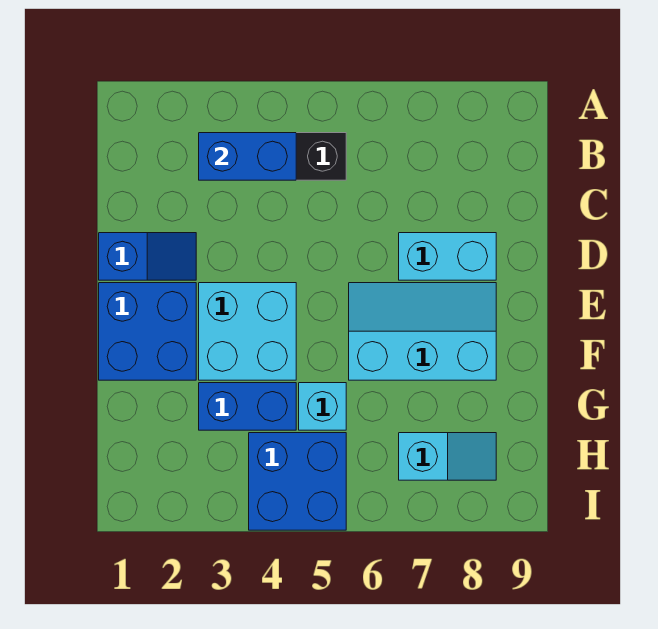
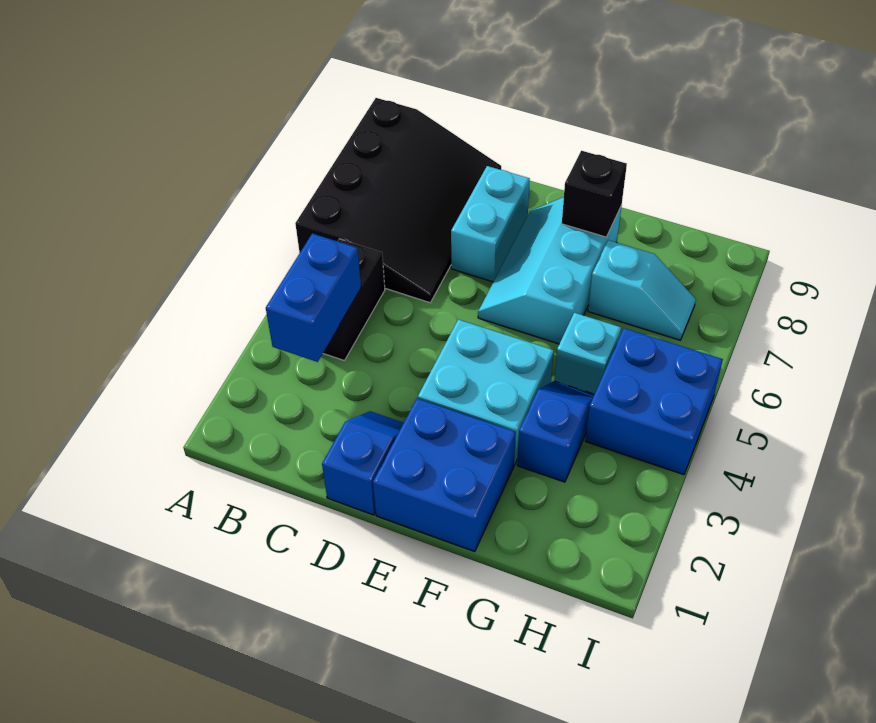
none -> black 3x4 slope [295,98,501,303]
none -> black 1x1 brick [562,151,627,237]
blue 1x2 brick [199,383,296,430] -> blue 1x2 slope [517,381,594,482]
cyan 1x2 slope [399,433,496,480] -> cyan 1x2 slope turned to [588,240,696,340]

